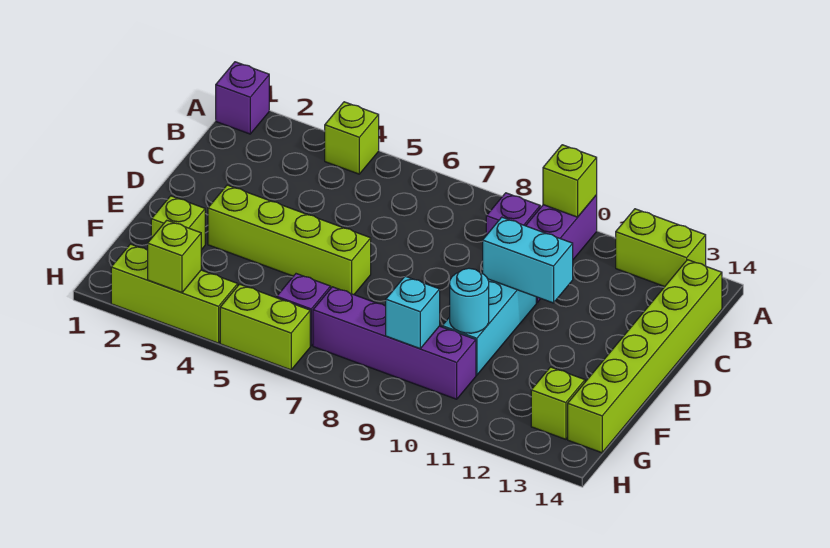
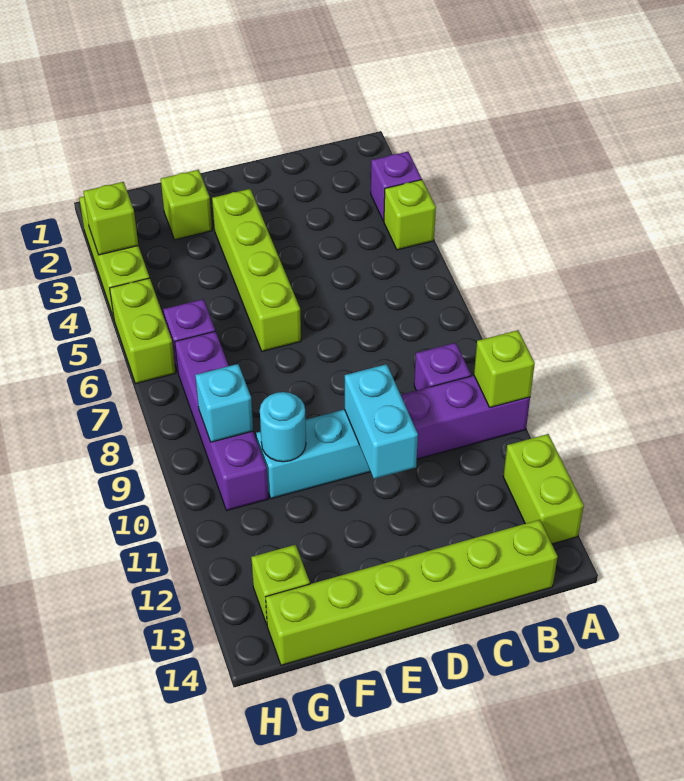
purple 1x1 brick [216,62,269,134] -> purple 1x1 brick moved to [371,152,422,221]

